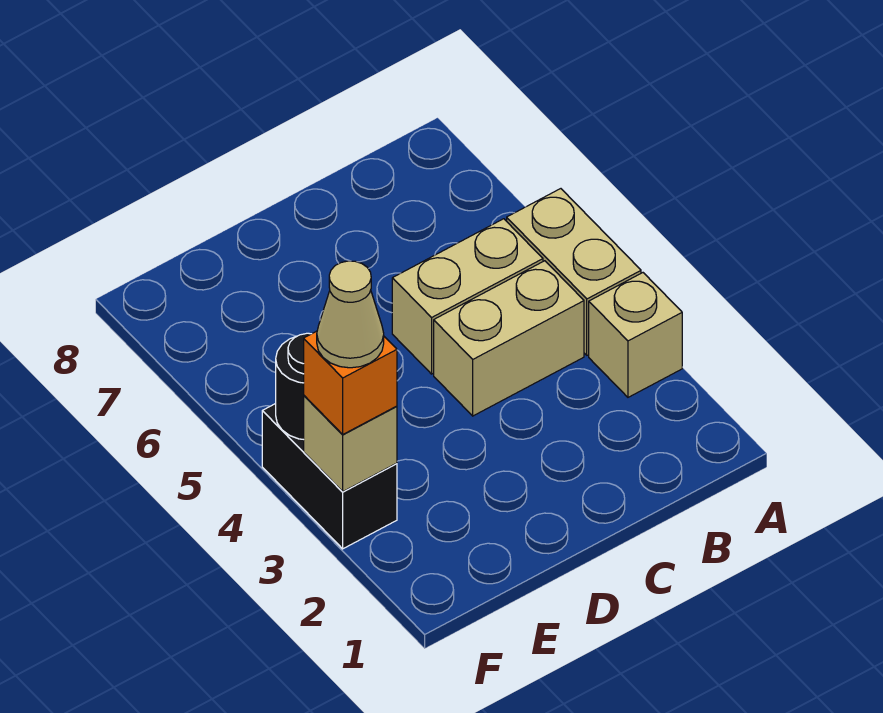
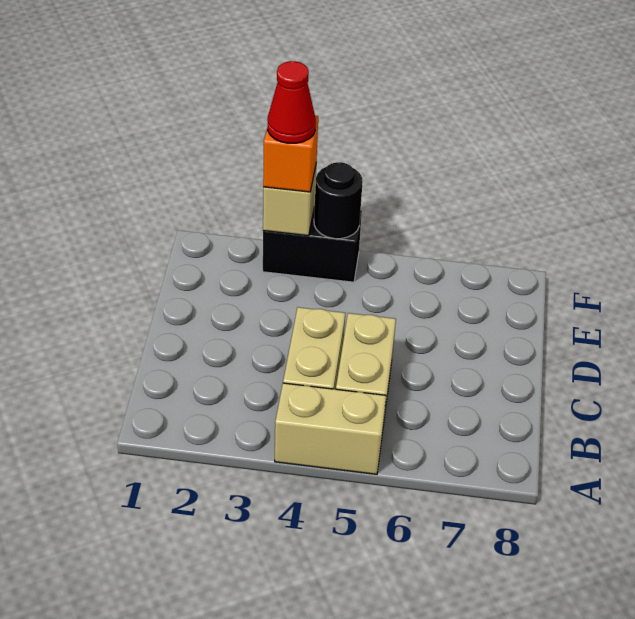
tan 1x1 brick [589,273,682,397] -> none
tan 1x1 cone [317,261,384,368] -> red 1x1 cone [268,61,316,143]

